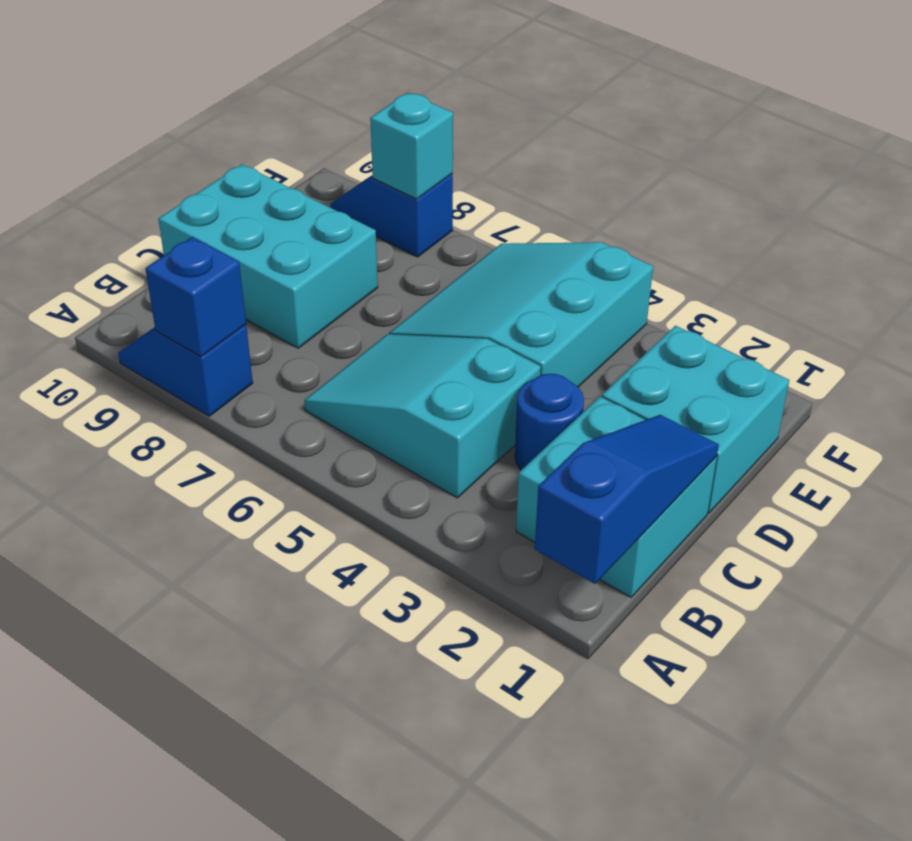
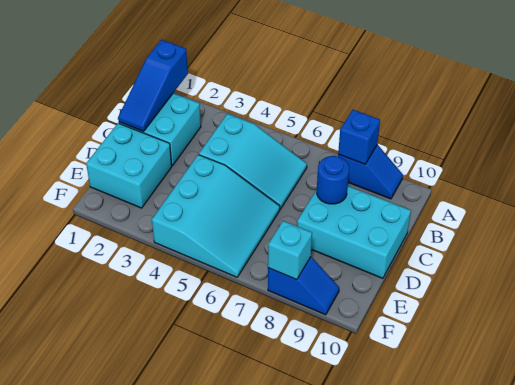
blue 1x1 round brick [515,374,584,470] -> blue 1x1 round brick moved to [317,156,349,204]

